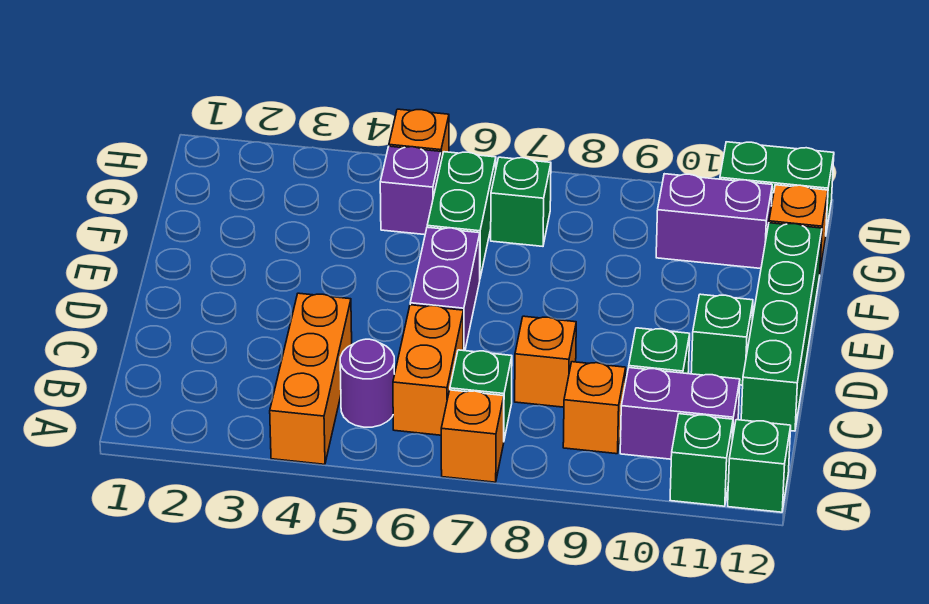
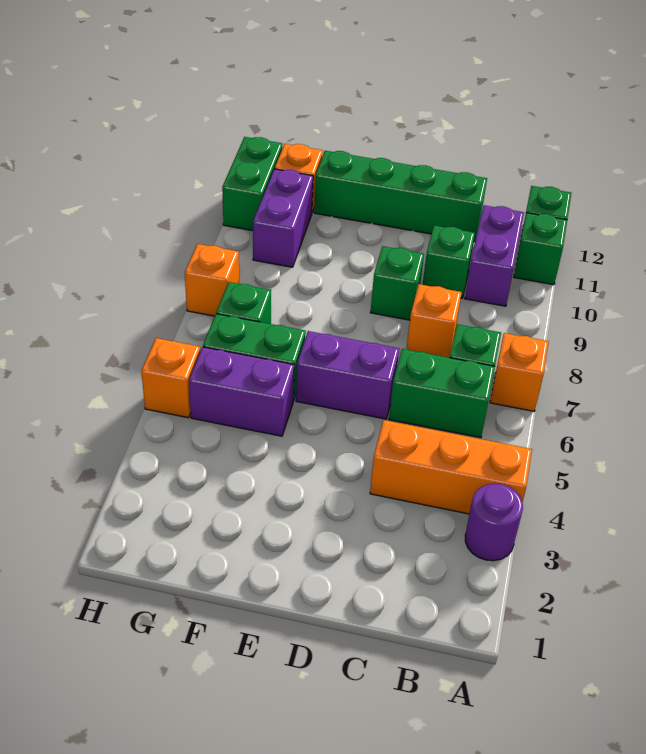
purple 1x1 round brick [340,339,395,427] -> purple 1x1 round brick moved to [465,483,523,561]
orange 1x2 brick [393,305,463,435] -> green 1x2 brick [389,349,495,438]
orange 1x1 brick [563,362,626,454] -> orange 1x1 brick moved to [185,244,239,316]
green 1x1 brick [691,294,753,385] -> green 1x1 brick moved to [371,246,424,320]
purple 1x1 brick [380,146,441,235] -> purple 1x2 brick [189,347,294,436]

